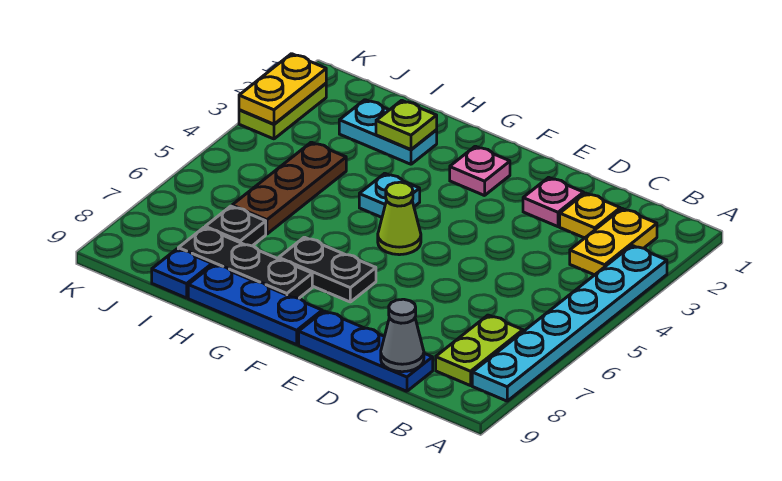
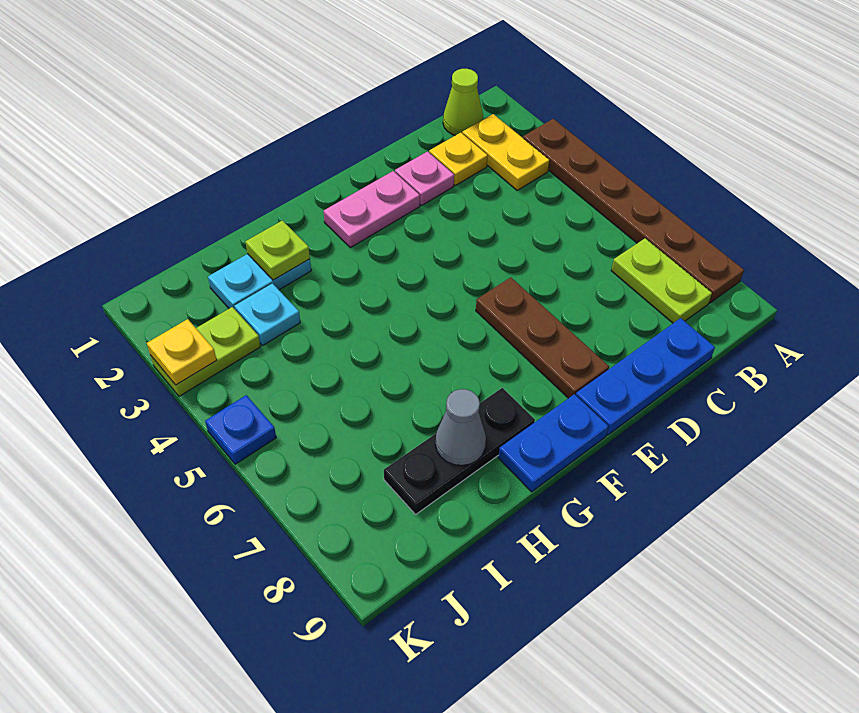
cyan 1x6 plate [472,246,667,401] -> brown 1x6 plate [523,119,744,303]
grey 1x1 cone [381,299,424,372] -> grey 1x1 cone moved to [435,389,486,465]
pink 1x1 plate [450,146,510,196] -> pink 1x2 plate [323,171,420,248]
lime 1x1 cone [378,182,421,255] -> lime 1x1 cone moved to [443,69,483,135]
black 1x2 plate [279,237,376,302] -> none
blue 1x3 plate [188,265,322,345] -> blue 1x2 plate [498,394,609,492]
cyan 1x1 plate [359,173,420,217] -> cyan 1x1 plate moved to [235,283,300,345]
brown 1x3 plate [232,142,346,234] -> brown 1x3 plate moved to [476,277,609,398]
black 1x1 plate [205,206,266,246] -> none
blue 1x1 plate [152,249,212,298] -> blue 1x1 plate moved to [205,395,276,464]
lime 1x2 plate [239,83,326,139] -> lime 1x2 plate turned to [151,307,261,396]
yellow 1x2 plate [239,54,326,124] -> yellow 1x1 plate [147,319,217,385]

